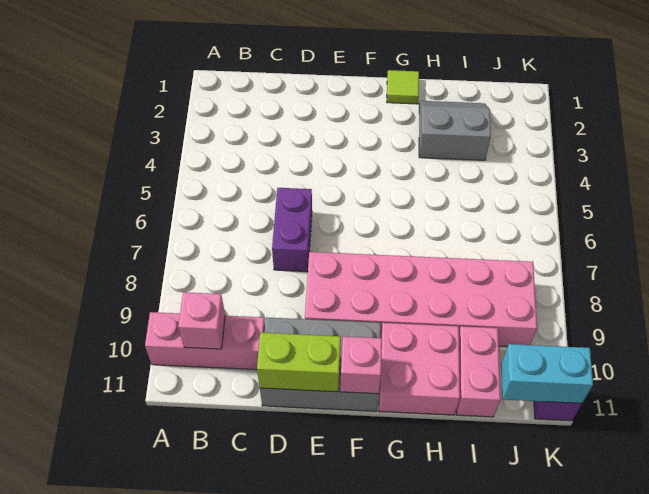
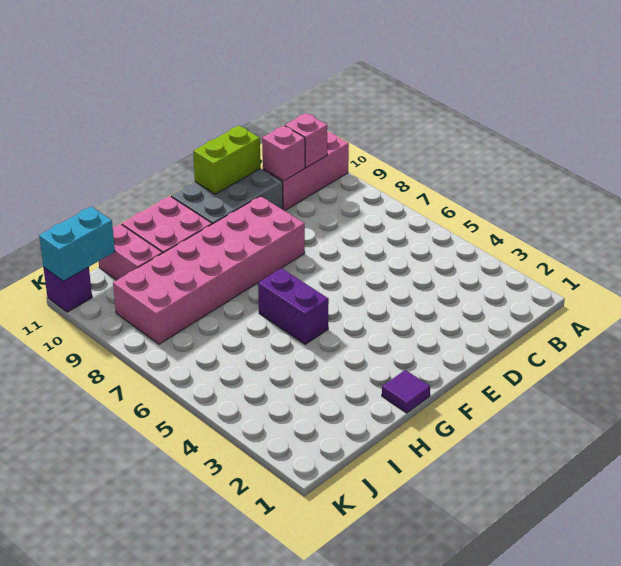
purple 1x2 brick [272,188,312,272] -> purple 1x2 brick moved to [258,268,329,344]
pink 1x1 brick [340,336,382,394] -> pink 1x1 brick moved to [262,126,305,181]
lime 1x1 tile [387,70,419,104] -> purple 1x1 tile [382,370,430,413]
grey 2x2 slope [419,101,491,160] -> none

